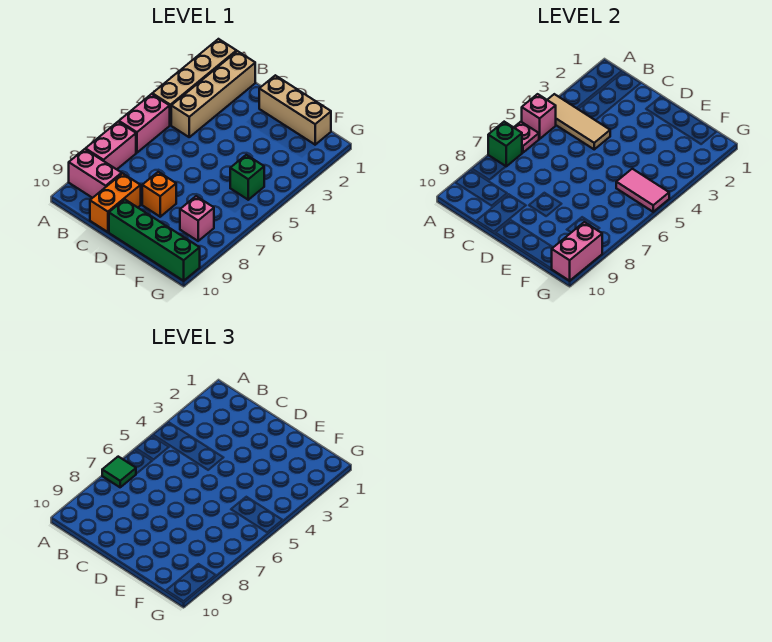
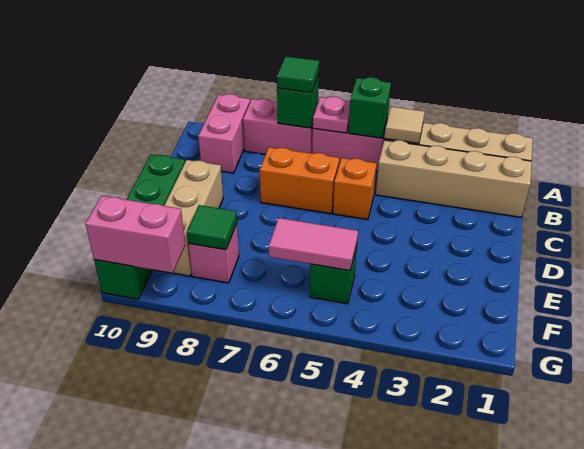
tan 1x3 tile [548,94,610,149] -> tan 1x1 tile [384,107,425,143]
pink 1x1 brick [522,94,556,139] -> green 1x1 brick [348,77,391,138]
orange 1x2 brick [90,173,141,232] -> orange 1x2 brick moved to [260,147,339,214]
tan 1x3 brick [259,75,331,145] -> tan 1x3 brick moved to [164,160,223,276]
orange 1x1 brick [142,172,176,217] -> orange 1x1 brick moved to [333,158,377,220]
pink 1x2 tile [616,169,669,212] -> pink 1x2 tile turned to [269,218,358,271]
none -> green 1x1 tile [187,205,237,250]

